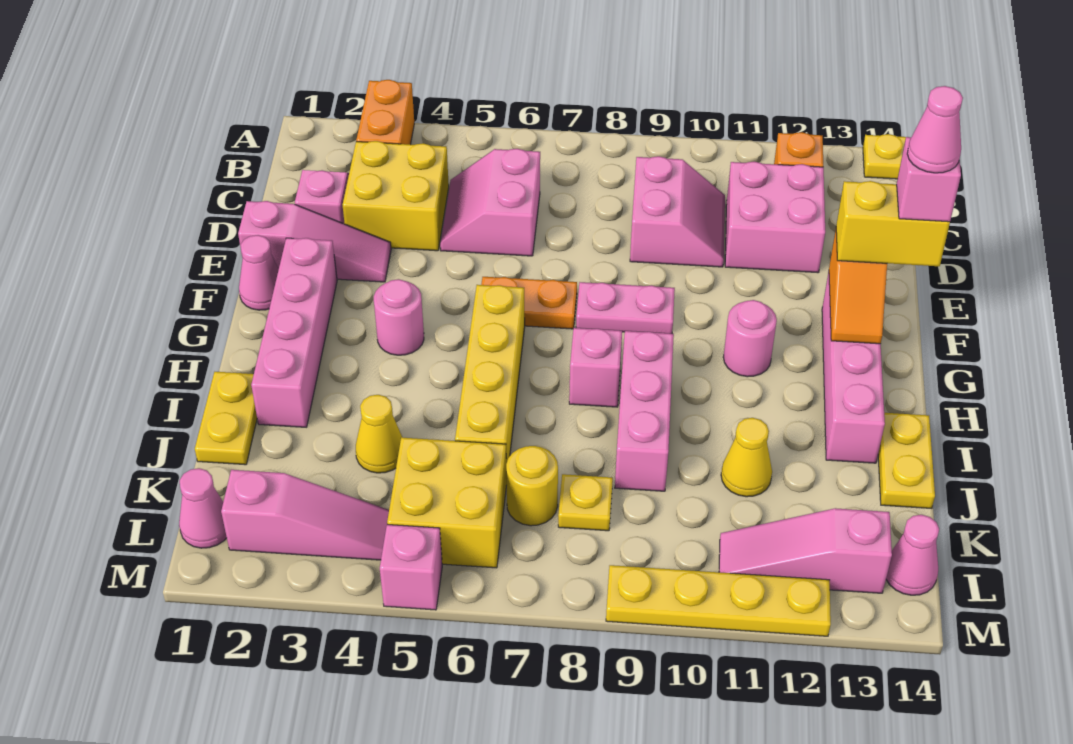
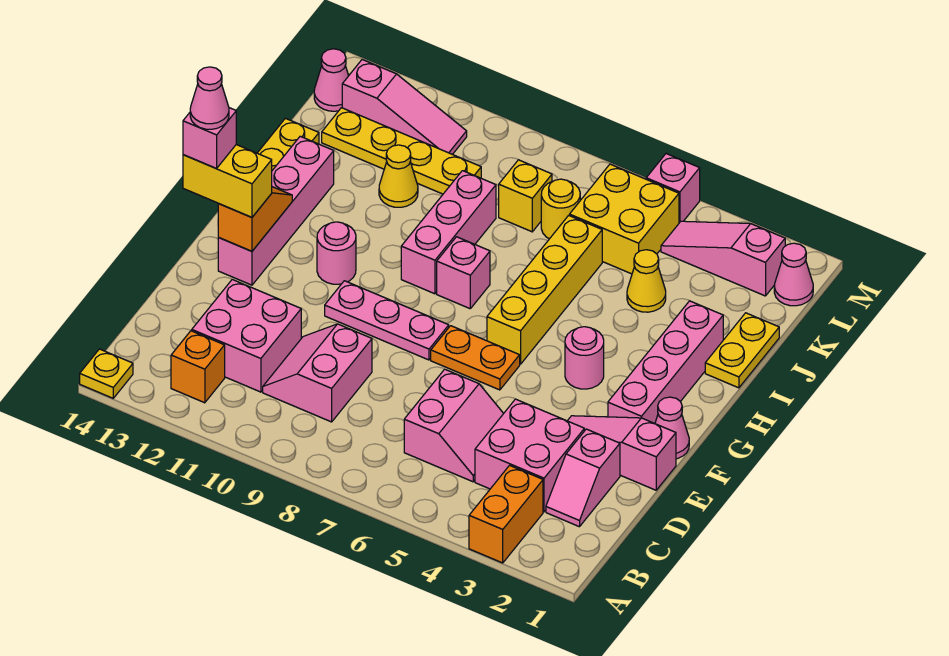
yellow 2x2 brick [343,141,449,251] -> pink 2x2 brick [475,399,584,512]
pink 1x2 plate [576,282,675,334] -> pink 1x3 plate [325,281,449,360]
yellow 1x1 plate [558,474,613,531] -> yellow 1x1 brick [499,160,552,232]
yellow 1x4 plate [606,565,831,636] -> yellow 1x4 plate moved to [322,108,481,194]

